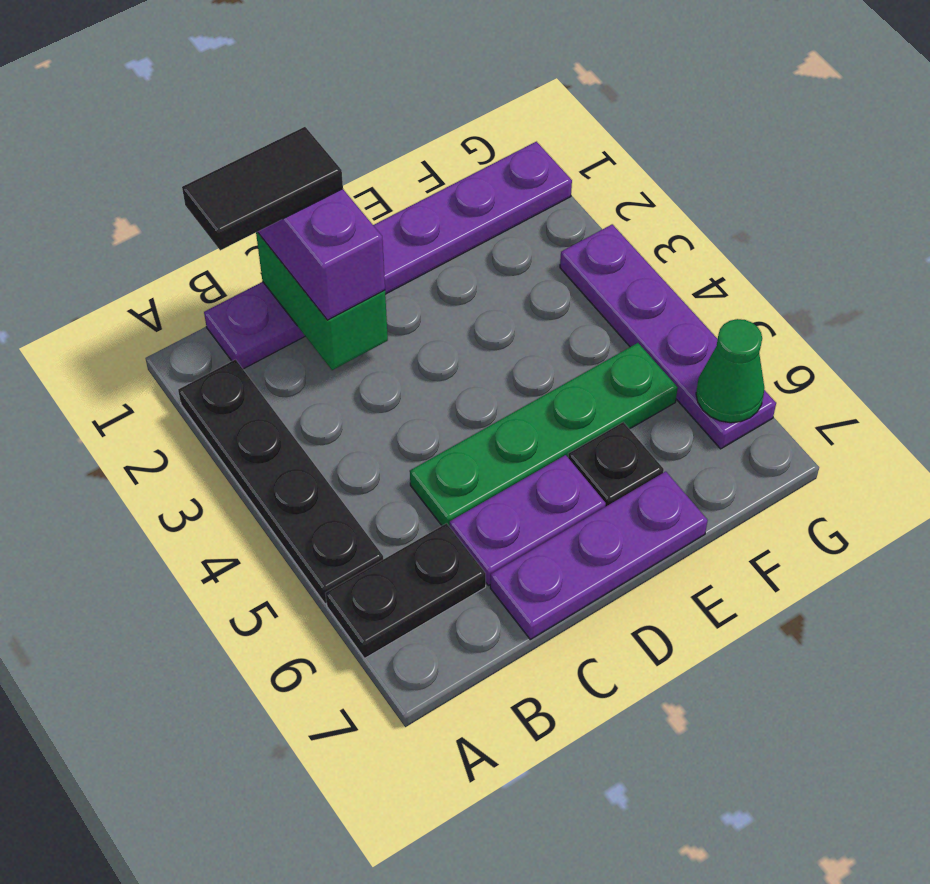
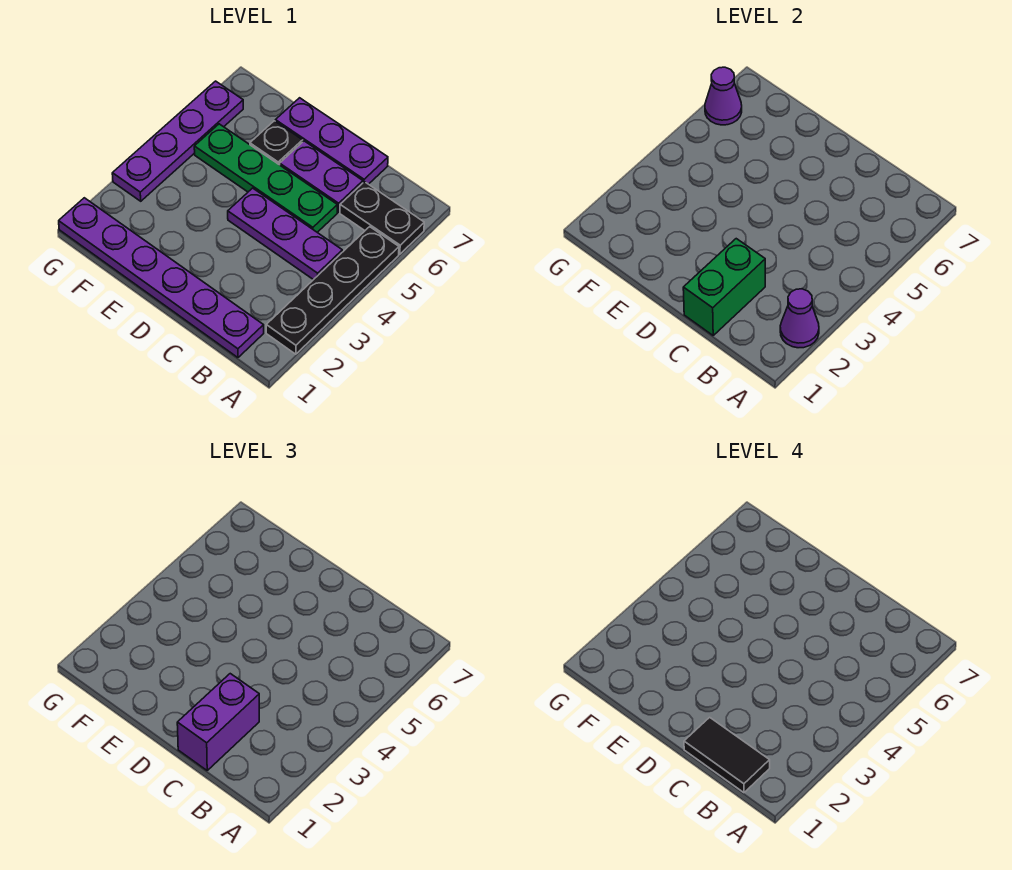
none -> purple 1x1 cone [780,289,819,348]
none -> purple 1x3 plate [228,188,342,280]
green 1x1 cone [696,319,764,423] -> purple 1x1 cone [705,67,742,125]

